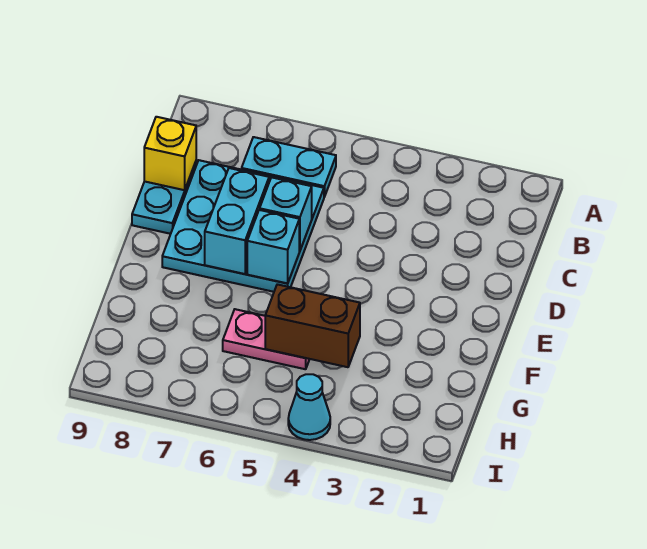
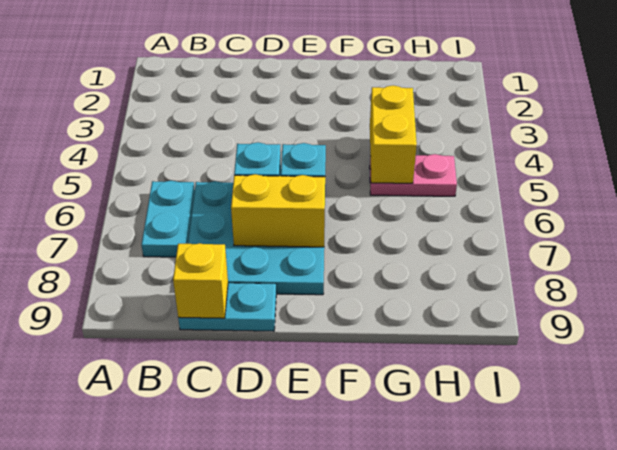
cyan 1x2 brick [205,168,269,274] -> yellow 1x2 brick [231,174,325,247]
brown 1x2 brick [265,284,360,367] -> yellow 1x2 brick [370,85,417,183]
pink 1x2 plate [223,309,310,369] -> pink 1x2 plate turned to [370,154,457,196]
cyan 1x1 cone [288,374,330,440] -> none

